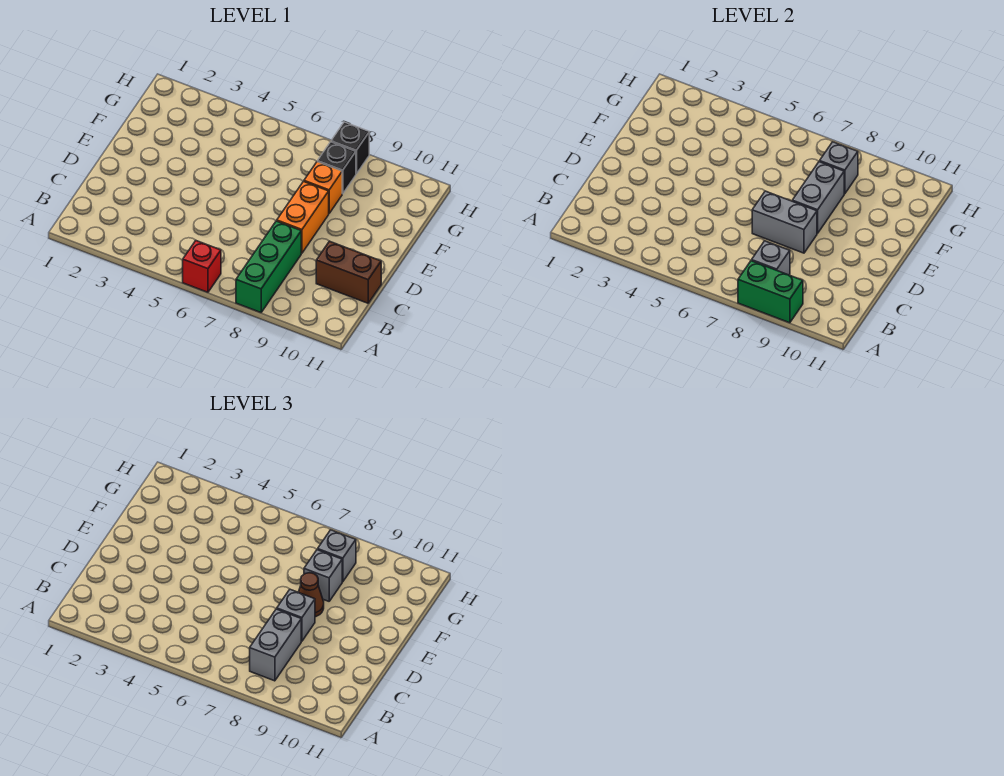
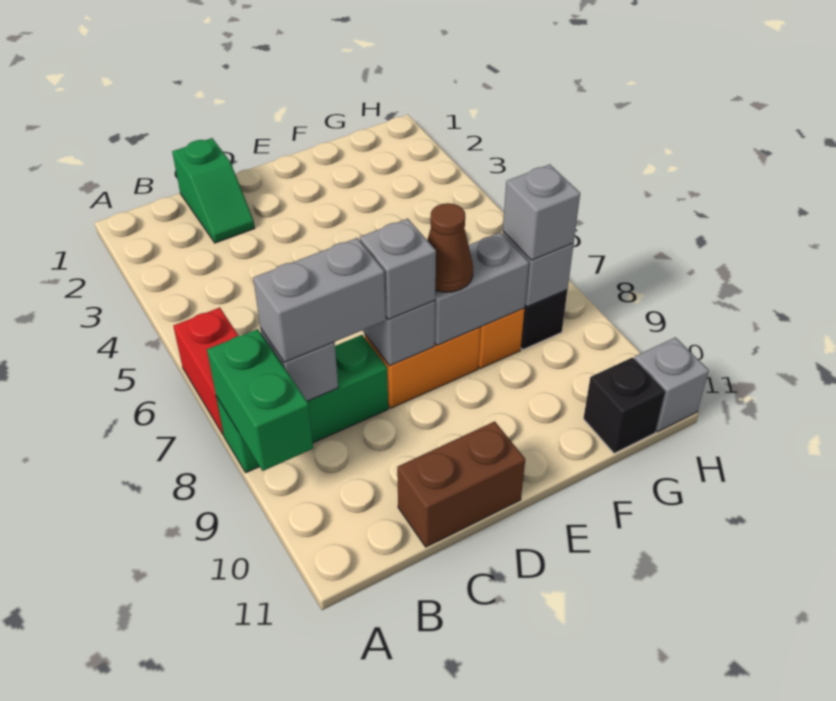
red 1x1 brick [183,241,221,292] -> red 1x2 brick [173,308,238,435]
none -> green 1x2 slope [172,138,255,243]
brown 1x2 brick [316,241,381,303] -> brown 1x2 brick turned to [397,421,525,547]
grey 1x1 brick [304,550,342,601] -> grey 1x1 brick moved to [634,337,709,432]
black 1x1 brick [331,122,369,174] -> black 1x1 brick moved to [583,357,665,453]

